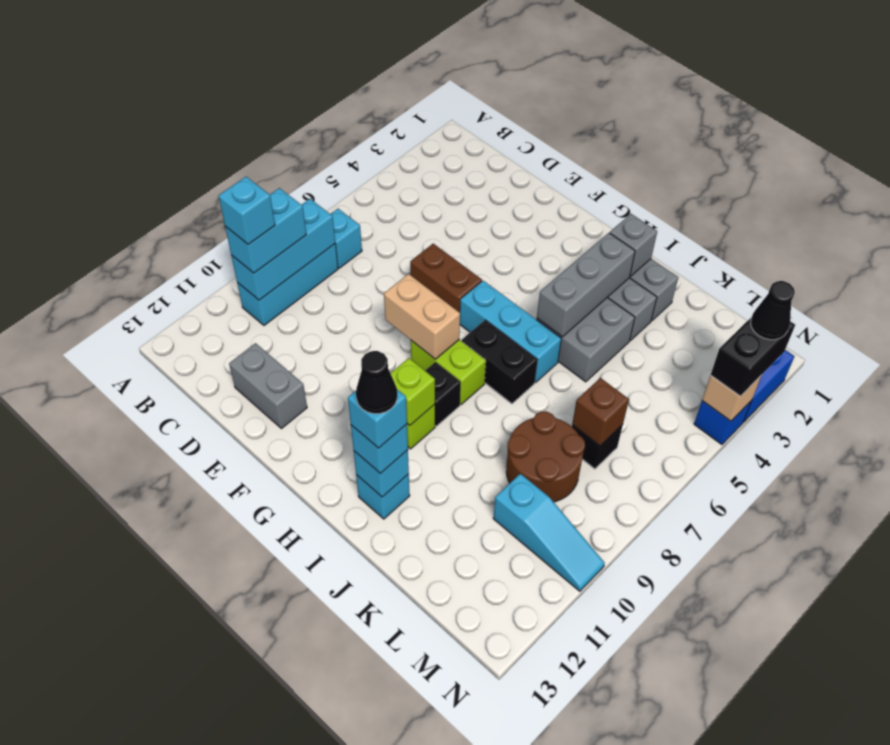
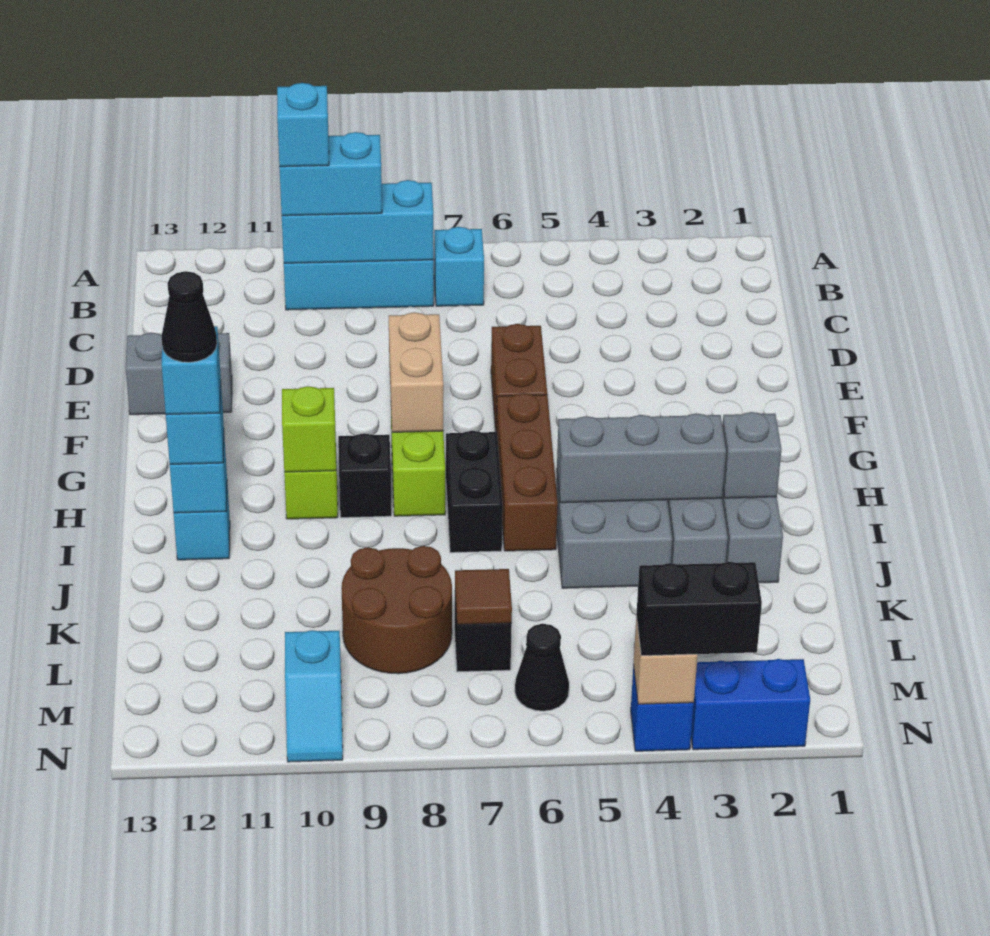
grey 1x2 brick [229,343,307,429] -> grey 1x2 brick turned to [126,333,232,415]
cyan 1x3 brick [460,281,561,382] -> brown 1x3 brick [496,393,558,551]
brown 1x1 brick [572,378,629,446] -> brown 1x1 tile [455,569,512,625]
cyan 1x3 slope [493,474,605,591] -> cyan 1x2 slope [285,630,343,762]
black 1x1 cone [751,281,795,340] -> black 1x1 cone moved to [515,624,569,711]

